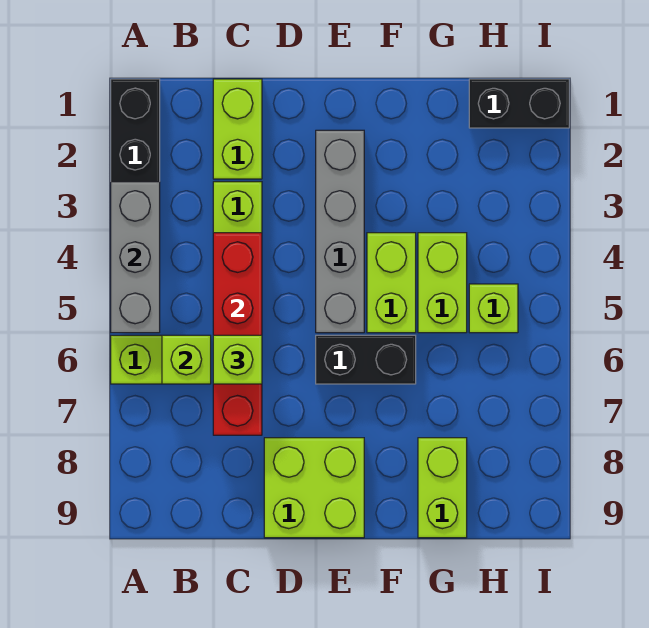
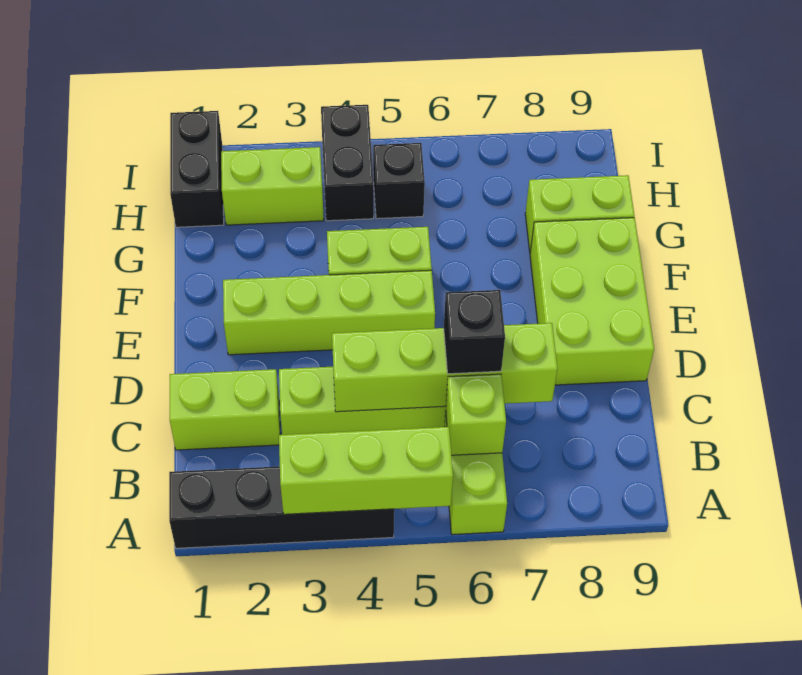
grey 1x3 brick [111,182,160,333] -> lime 1x3 brick [279,427,453,514]
red 1x4 brick [213,233,262,435] -> lime 1x4 brick [332,323,558,412]
lime 1x1 brick [213,335,262,384] -> black 1x1 brick [444,290,505,374]
lime 2x2 brick [264,438,364,538] -> lime 2x3 brick [530,218,654,385]
grey 1x4 brick [316,130,364,333] -> lime 1x4 brick [223,270,435,355]
black 1x2 brick [316,335,416,384] -> black 1x2 brick moved to [321,105,374,221]
lime 1x2 brick [418,233,467,333] -> lime 1x2 brick moved to [221,147,324,225]
lime 1x1 brick [469,284,518,333] -> black 1x1 brick [373,143,425,219]

